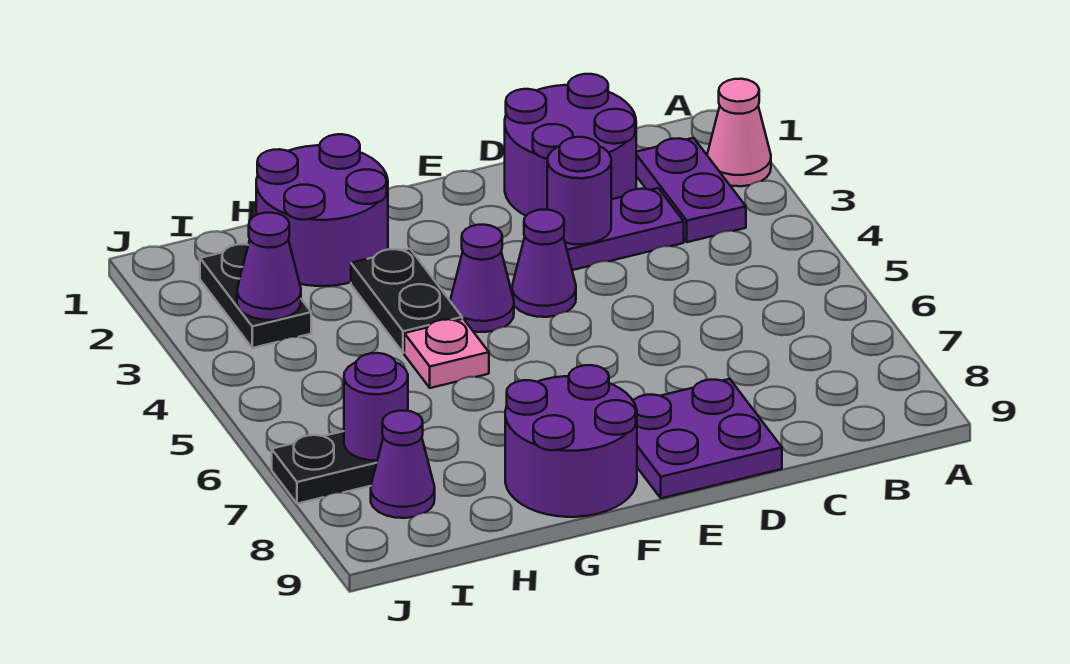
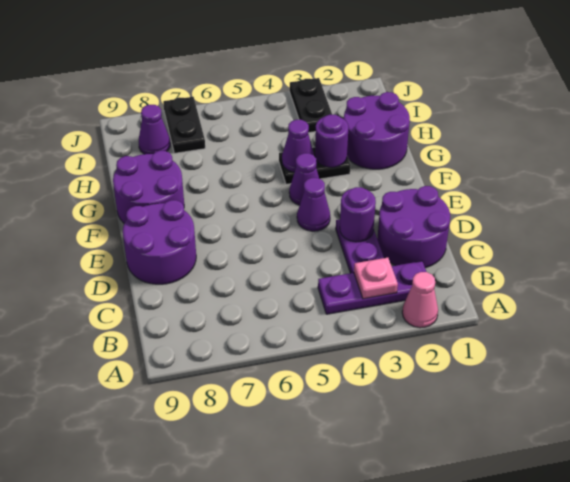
purple 1x2 plate [636,138,746,242] -> purple 1x3 plate [318,261,426,314]
purple 2x2 plate [633,379,782,498] -> purple 2x2 round brick [123,200,196,284]
pink 1x1 plate [404,319,489,388] -> pink 1x1 plate moved to [354,258,398,299]
black 1x2 plate [200,244,311,348] -> black 1x2 plate turned to [290,78,332,133]
purple 1x1 cone [237,213,301,320] -> purple 1x1 cone moved to [282,120,314,172]
purple 1x1 round brick [344,353,408,461] -> purple 1x1 round brick moved to [315,115,348,167]

